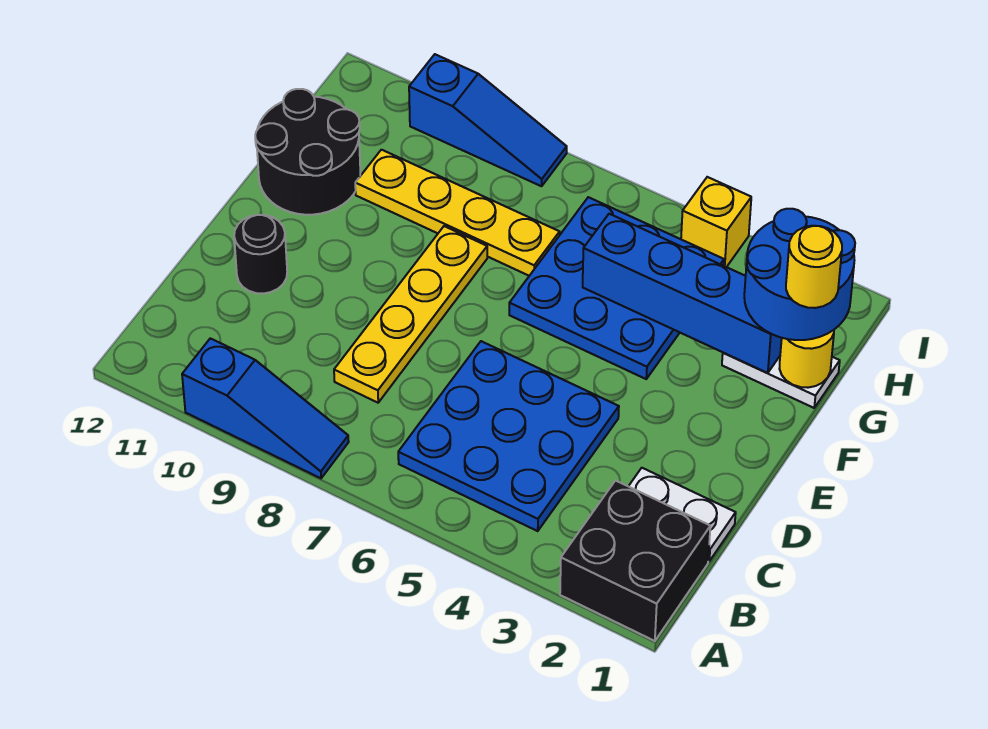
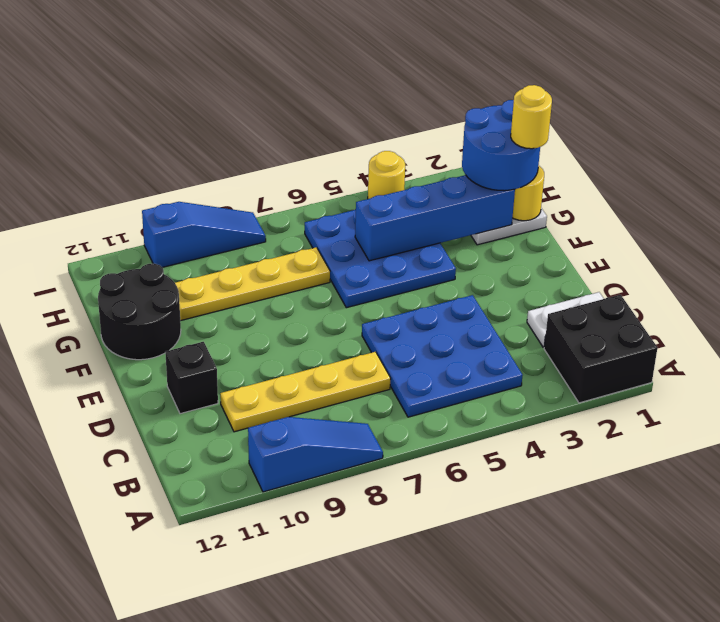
yellow 1x4 plate [334,226,487,403] -> yellow 1x4 plate turned to [220,352,391,432]
black 1x1 round brick [234,215,287,294] -> black 1x1 brick [165,342,218,414]
yellow 1x1 brick [681,177,751,267] -> yellow 1x1 round brick [368,151,405,199]

